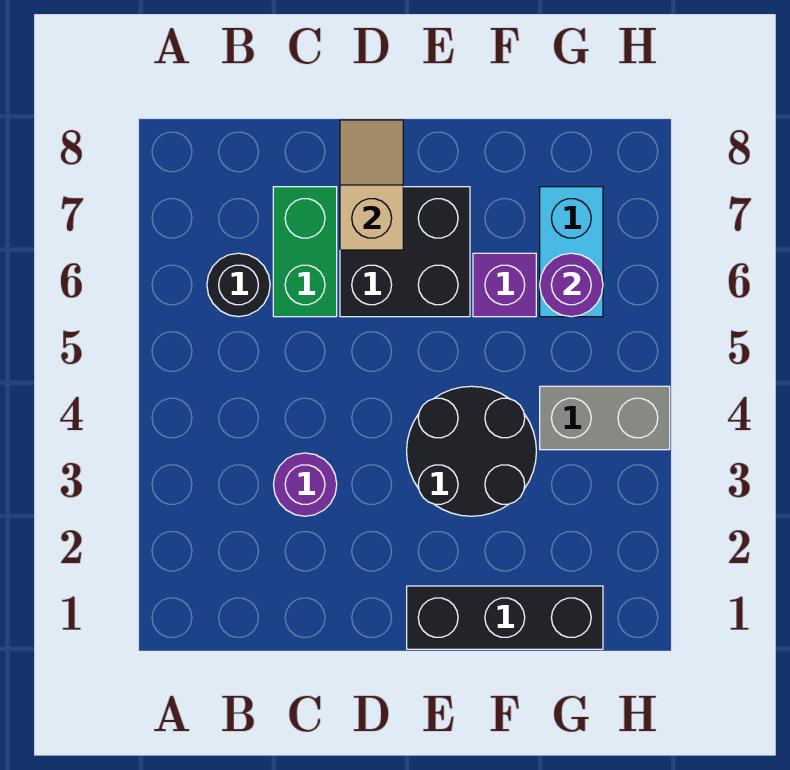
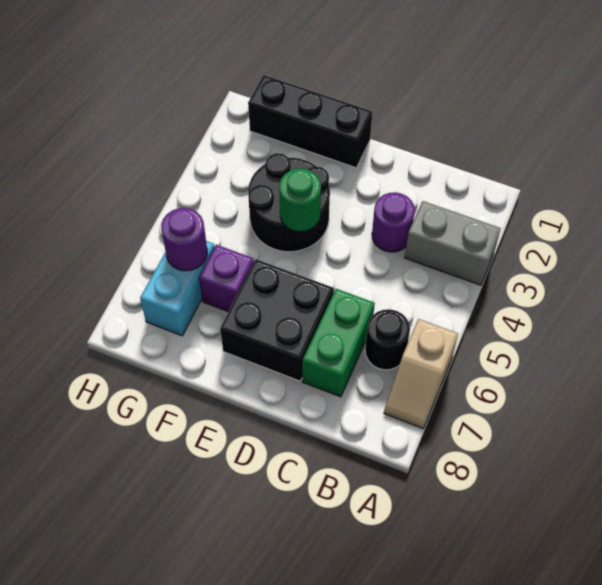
tan 1x2 slope [340,120,403,250] -> tan 1x2 slope moved to [384,319,458,428]
none -> green 1x1 round brick [279,169,321,231]
grey 1x2 brick [540,386,670,450] -> grey 1x2 brick moved to [405,201,501,285]

